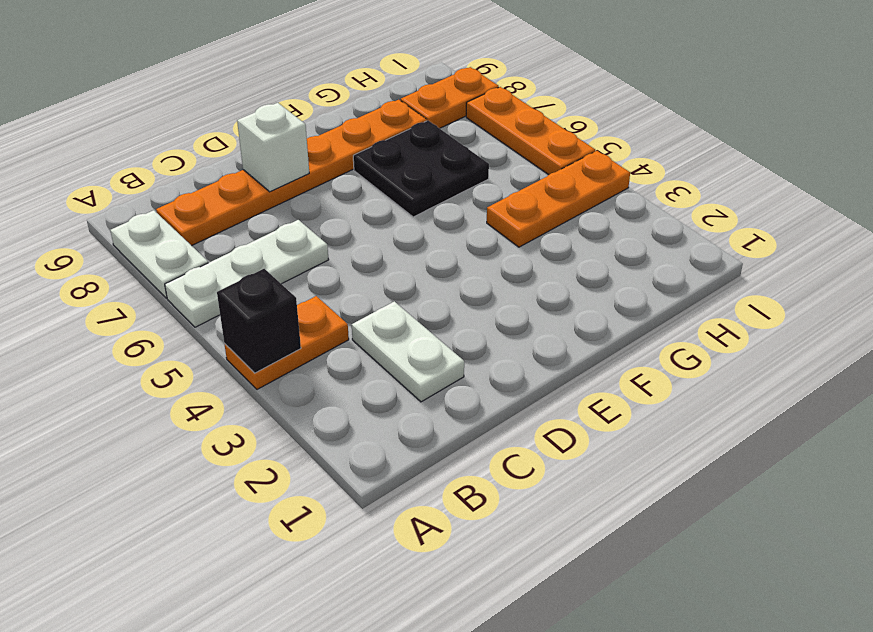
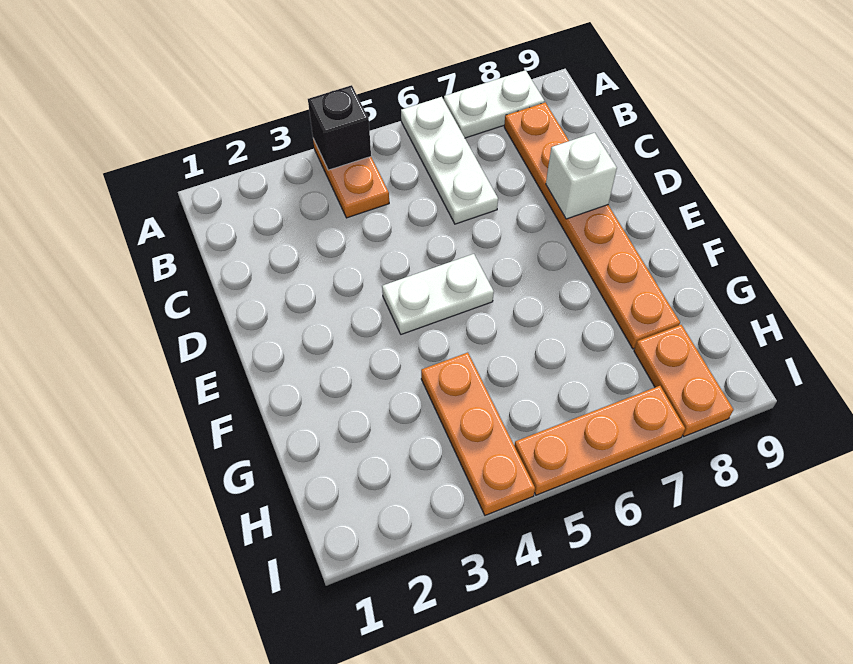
white 1x2 plate [352,301,464,402] -> white 1x2 plate moved to [382,254,494,334]
black 2x2 plate [353,120,489,217] -> none

